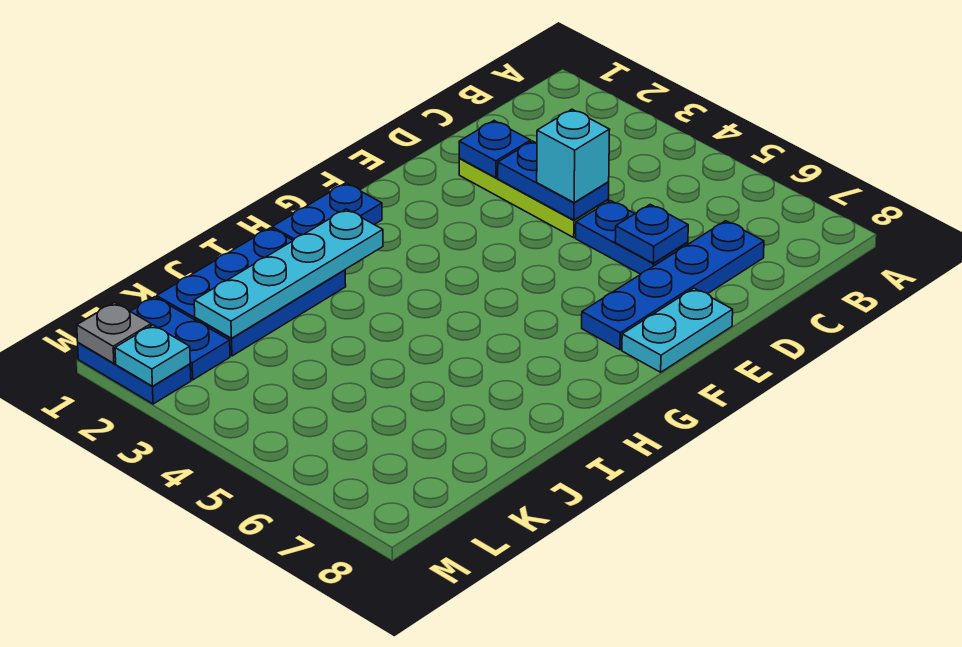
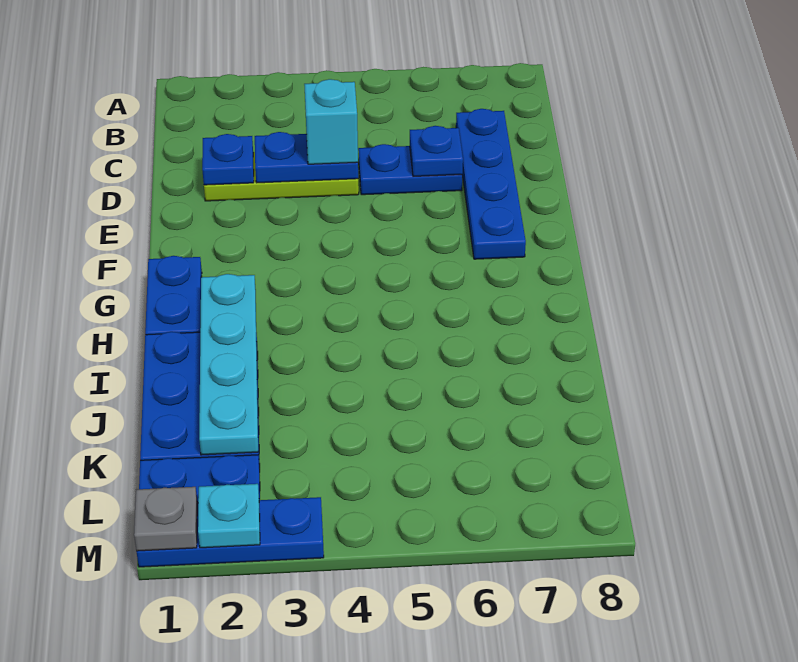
cyan 1x2 plate [622,288,733,372] -> none
blue 1x2 plate [78,343,191,404] -> blue 1x3 plate [136,497,324,567]

